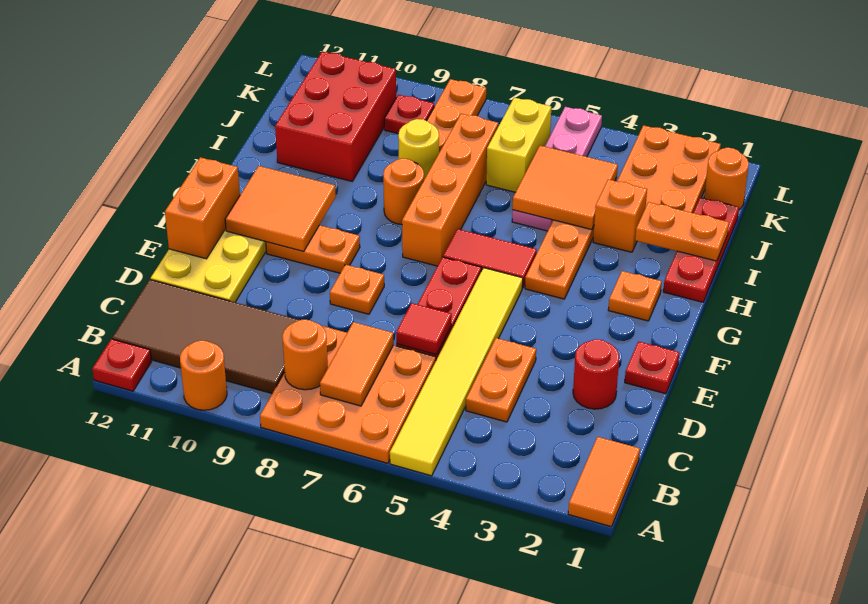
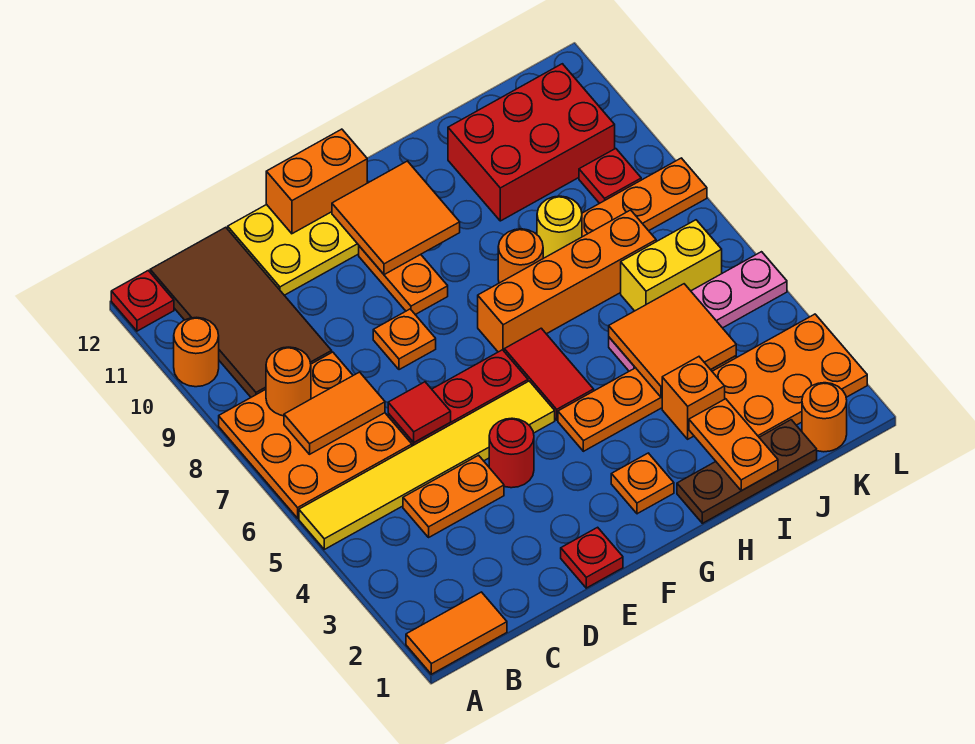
red 1x1 round brick [573,339,619,409] -> red 1x1 round brick moved to [489,418,534,488]
red 1x3 plate [663,197,739,302] -> brown 1x3 plate [677,420,817,523]

